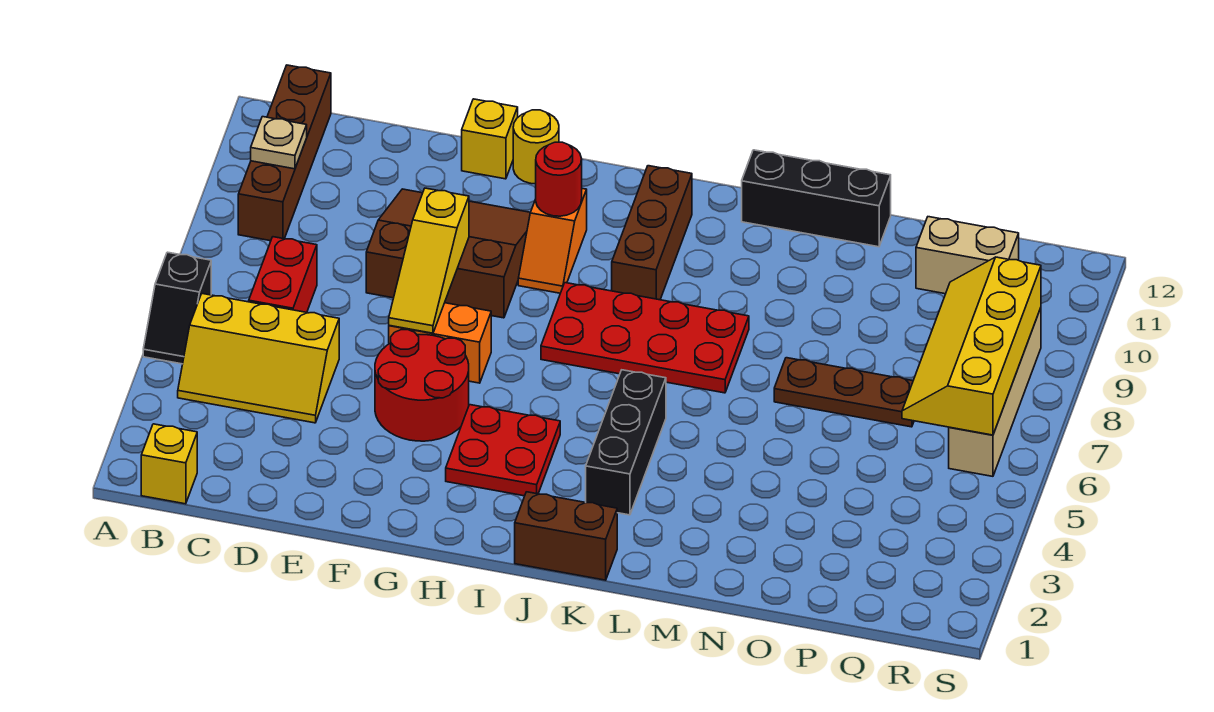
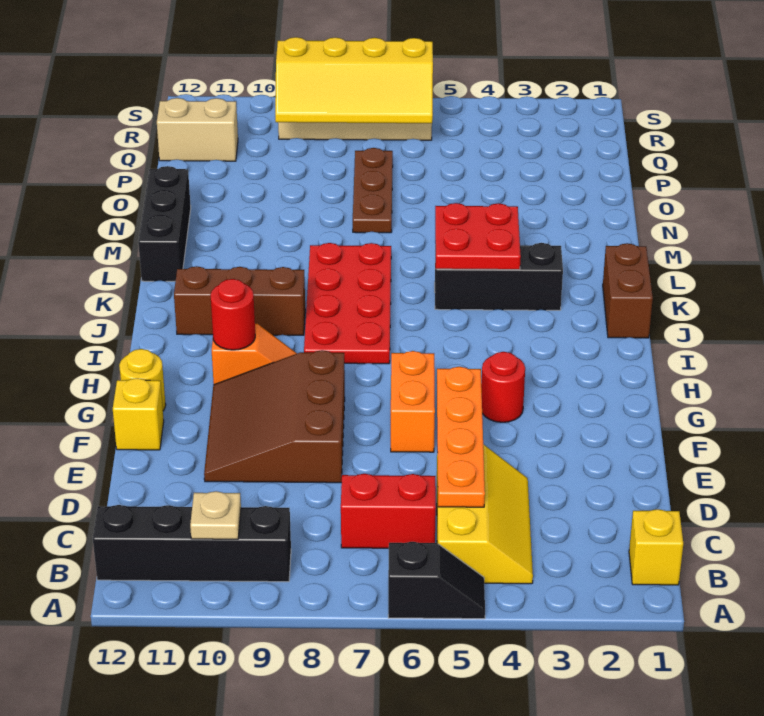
brown 1x4 brick [238,65,331,241] -> black 1x4 brick [93,505,291,582]
none -> orange 1x4 plate [437,367,485,507]
red 2x2 round brick [375,330,469,441] -> red 1x1 round brick [481,352,525,422]
yellow 1x3 slope [389,188,469,333] -> none
red 2x2 plate [446,405,560,496] -> red 2x2 plate moved to [435,203,521,270]
tan 1x2 brick [916,217,1019,294] -> tan 1x2 brick turned to [157,98,238,161]

